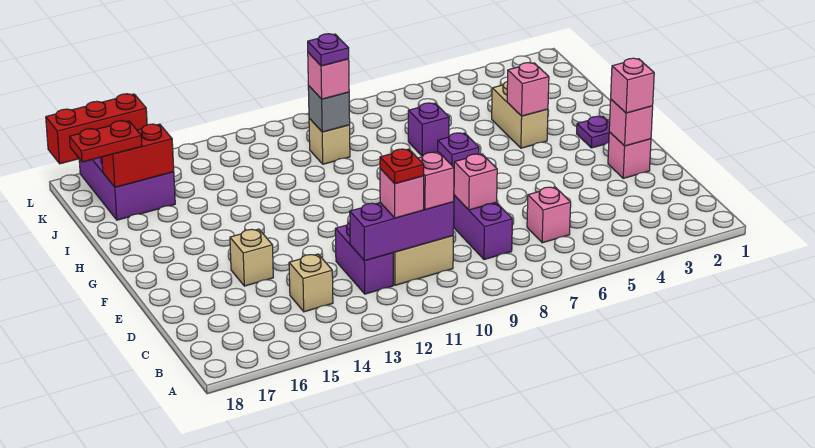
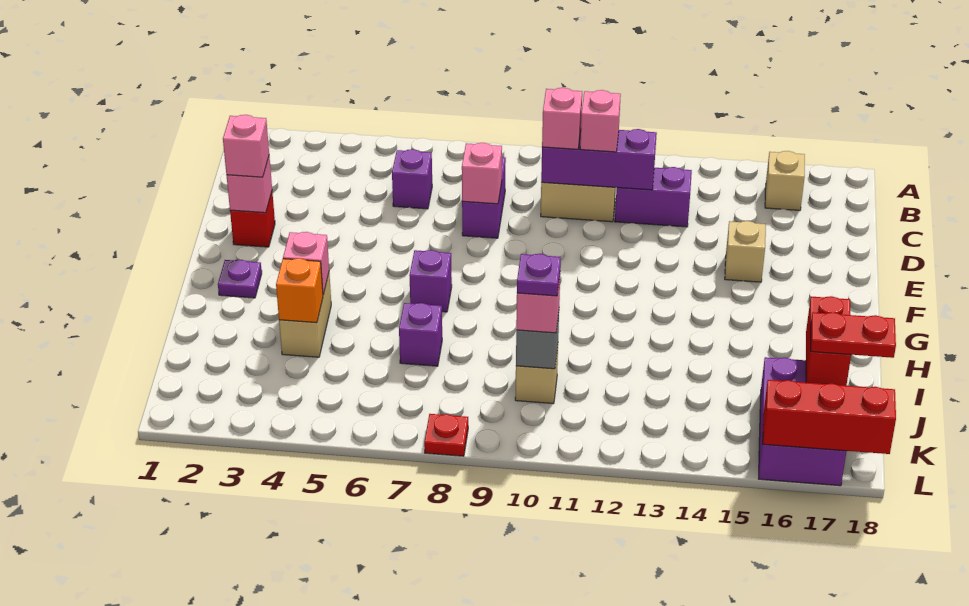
pink 1x1 brick [527,187,571,243] -> purple 1x1 brick [392,149,432,209]
red 1x1 plate [380,149,424,184] -> red 1x1 plate moved to [424,414,468,456]
purple 1x2 brick [335,223,393,294] -> purple 1x2 brick turned to [615,167,692,227]
tan 1x1 brick [289,254,333,312] -> tan 1x1 brick moved to [765,151,805,210]
pink 1x1 brick [608,132,651,178] -> red 1x1 brick [230,192,275,247]
none -> orange 1x1 brick [276,258,323,323]
red 1x2 brick [102,124,174,187] -> red 1x2 brick turned to [806,296,851,386]

